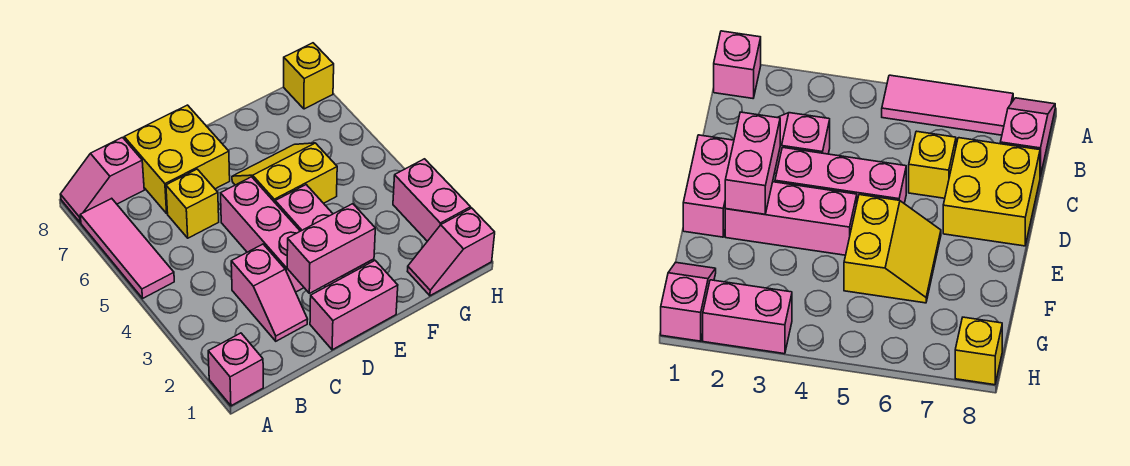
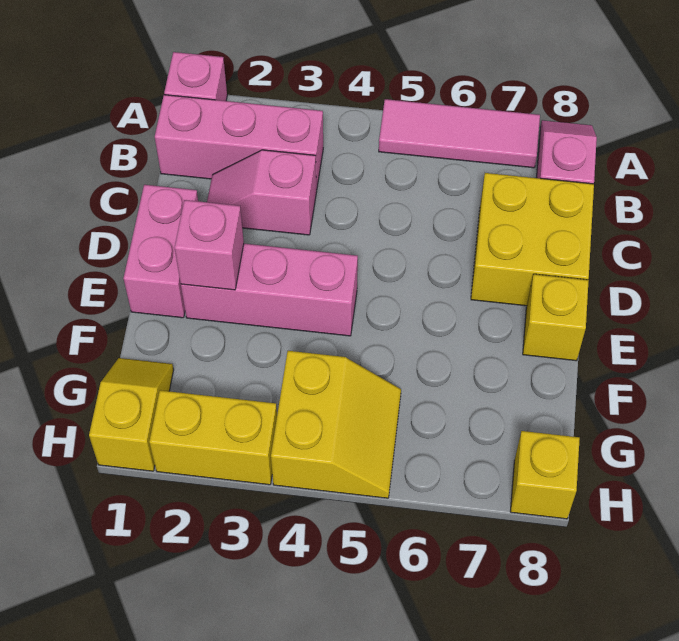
yellow 1x1 brick [166,169,219,238] -> yellow 1x1 brick moved to [523,274,589,361]
pink 1x2 brick [287,204,375,293] -> pink 1x1 brick [175,200,244,290]
pink 1x3 brick [221,177,304,292] -> pink 1x3 brick moved to [155,95,323,190]
yellow 2x2 slope [232,143,337,203] -> yellow 2x2 slope moved to [271,351,401,498]
pink 1x2 slope [407,208,495,296] -> yellow 1x2 slope [89,358,174,471]
pink 1x2 brick [393,159,471,241] -> yellow 1x2 brick [149,390,277,485]

